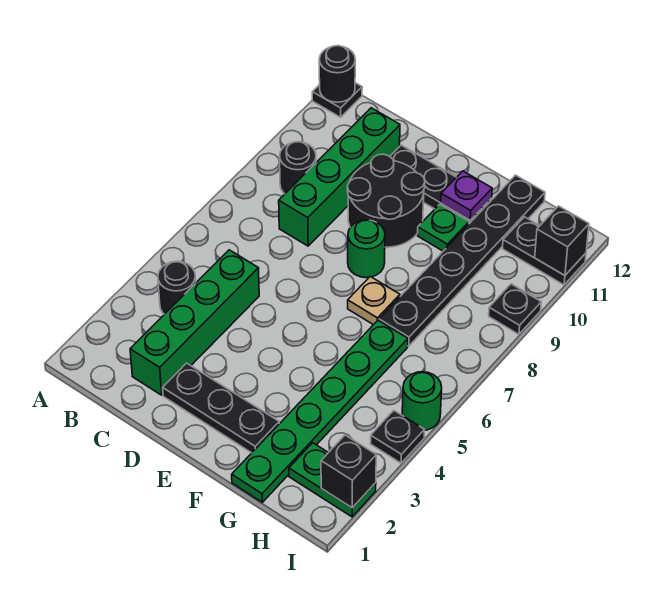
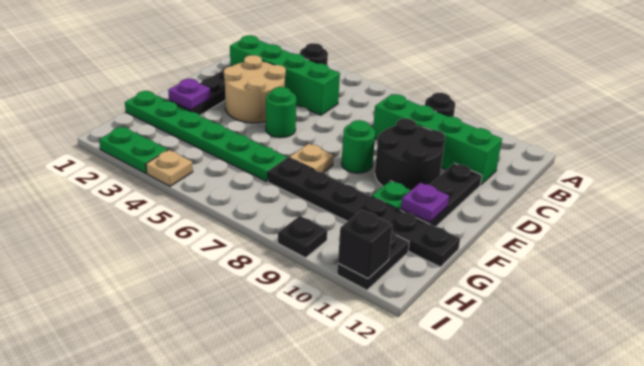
black 1x1 plate [312,83,362,117] -> none
black 1x1 round brick [319,46,355,102] -> none
none -> tan 2x2 round brick [224,55,286,123]
none -> purple 1x1 plate [168,79,211,110]
green 1x2 plate [289,443,376,517] -> green 1x2 plate turned to [99,126,168,173]
black 1x1 brick [321,435,376,508] -> none
black 1x1 plate [370,411,425,463] -> tan 1x1 plate [146,150,193,186]
green 1x1 round brick [402,372,442,430] -> green 1x1 round brick moved to [266,87,296,138]

